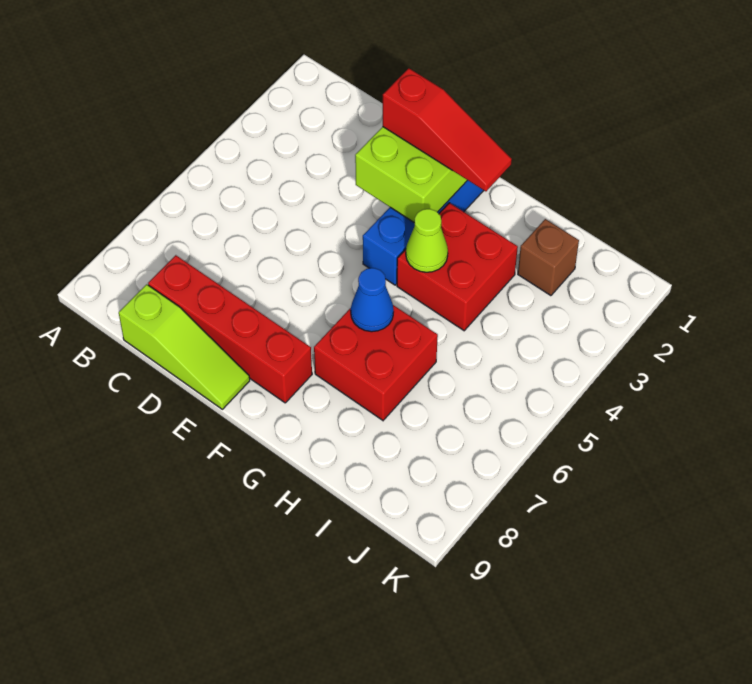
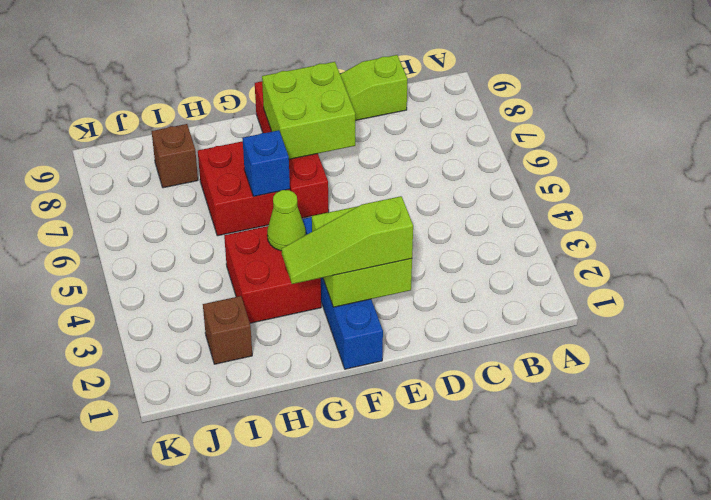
red 1x4 brick [148,255,312,403] -> red 1x4 brick turned to [255,81,329,218]
red 1x3 slope [383,68,512,191] -> lime 1x3 slope [282,196,413,284]
none -> lime 2x2 brick [262,62,355,159]
blue 1x1 cone [351,268,394,332] -> blue 1x1 brick [243,130,290,196]
none -> brown 1x1 brick [152,124,198,188]

